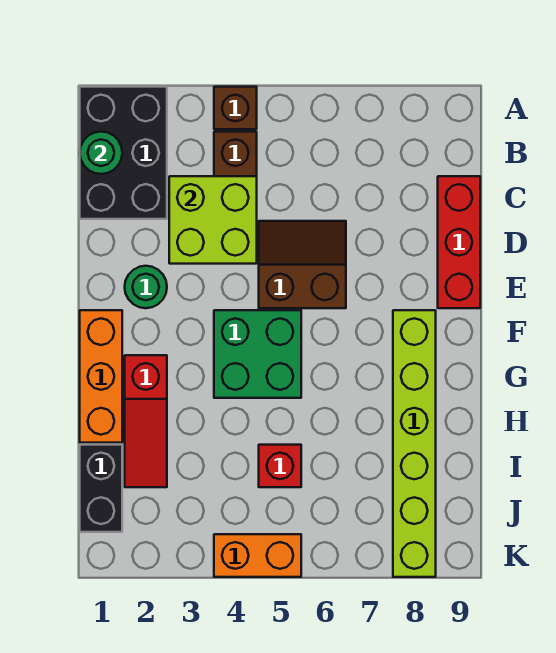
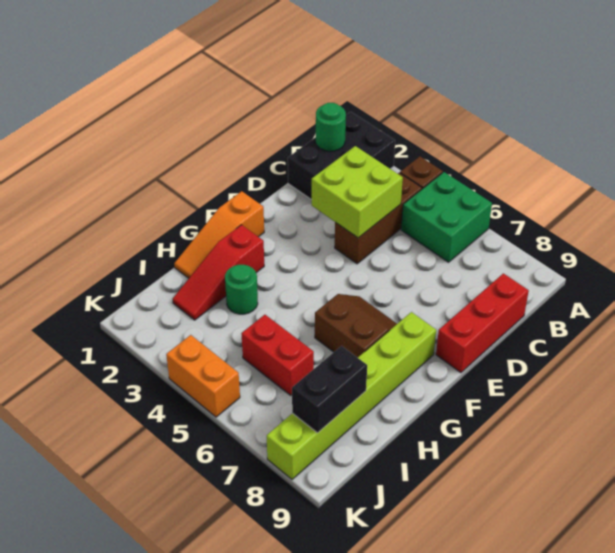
brown 2x2 slope [259,221,346,308] -> brown 2x2 slope moved to [315,294,397,358]
green 1x1 round brick [125,266,167,308] -> green 1x1 round brick moved to [225,265,258,314]
orange 1x3 brick [80,310,122,443] -> orange 1x3 slope [174,191,264,278]
green 2x2 brick [214,310,301,398] -> green 2x2 brick moved to [401,172,492,262]
black 1x2 brick [80,445,122,532] -> black 1x2 brick moved to [292,346,367,433]
red 1x1 brick [259,445,301,487] -> red 1x2 brick [241,315,314,395]

